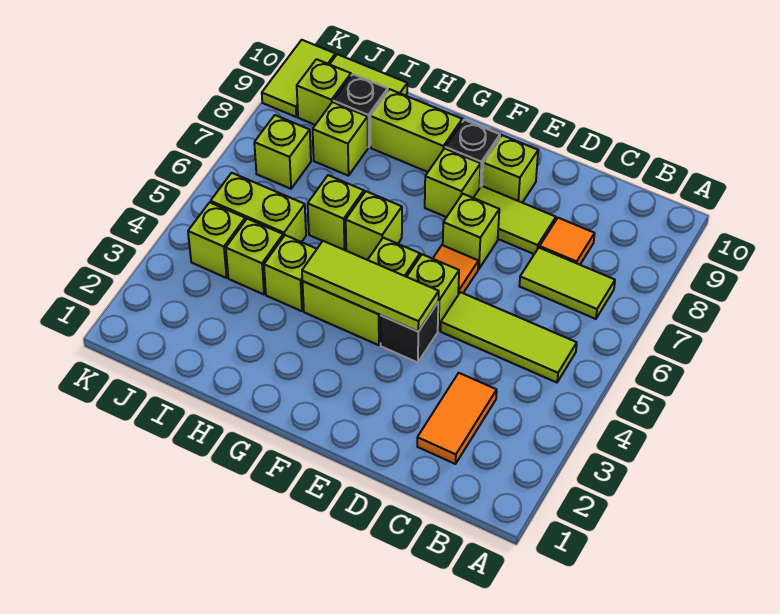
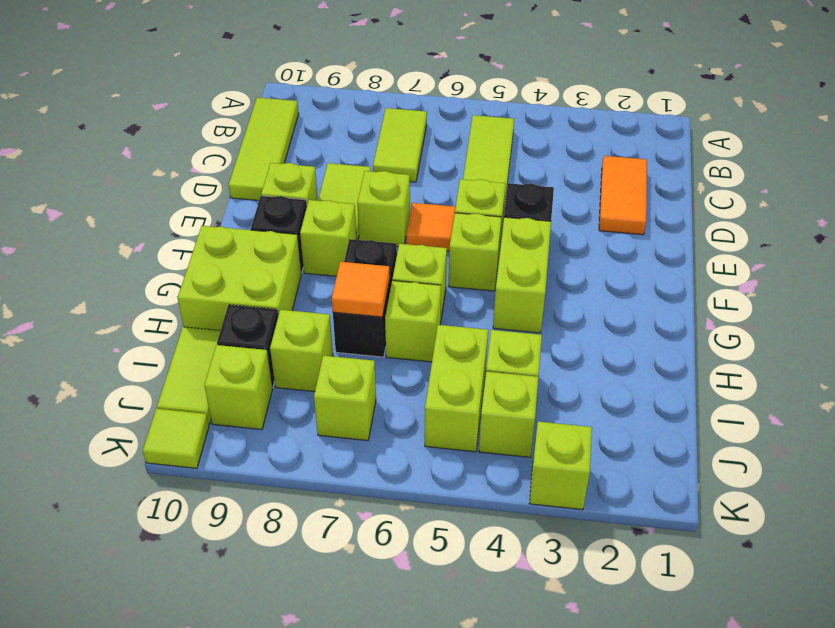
orange 1x2 tile [417,373,497,464] -> orange 1x2 tile turned to [599,156,647,235]
orange 1x1 tile [539,218,595,265] -> orange 1x1 tile moved to [332,262,390,317]
lime 1x3 tile [302,241,439,331] -> lime 1x3 tile moved to [229,97,299,200]
none -> black 1x2 brick [333,239,397,357]
lime 1x2 brick [370,89,462,172] -> lime 2x2 brick [178,226,301,331]
lime 1x1 brick [264,235,317,311] -> lime 1x1 brick moved to [529,422,592,510]
lime 1x2 tile [262,40,335,117] -> lime 1x1 tile [143,409,209,468]

